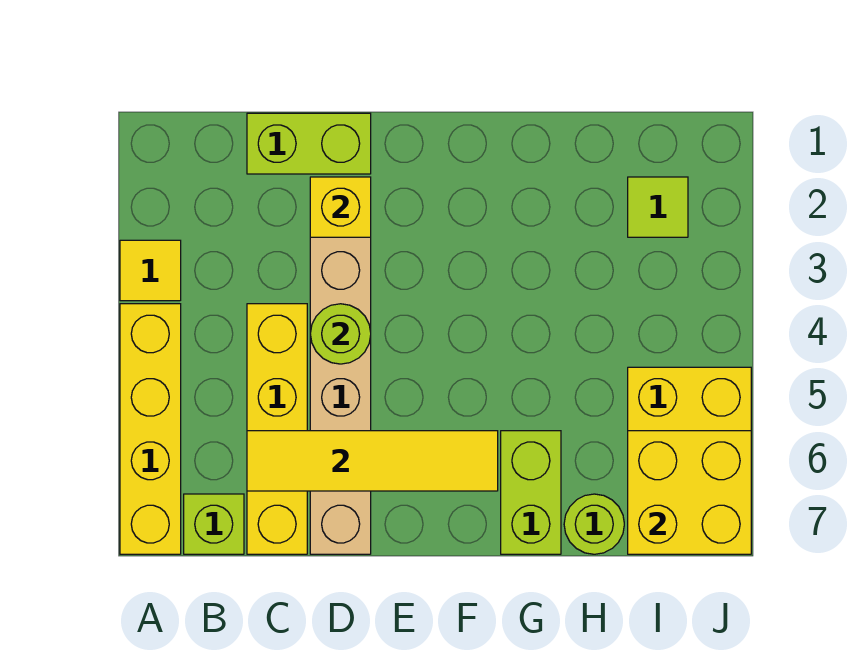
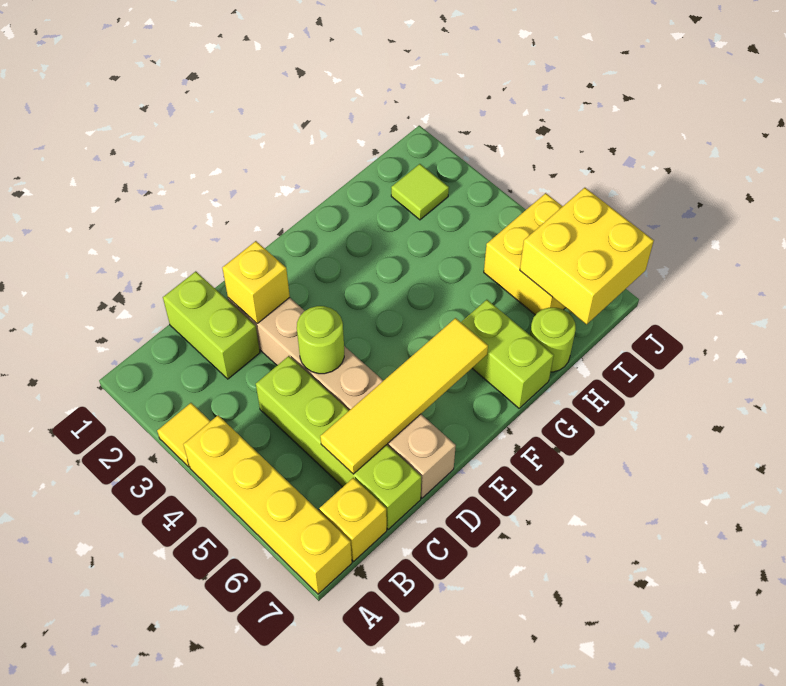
lime 1x1 brick [184,494,244,554] -> yellow 1x1 brick [319,478,387,561]
lime 1x2 brick [247,113,371,174] -> lime 1x2 brick turned to [163,271,260,379]
yellow 1x4 brick [247,304,307,554] -> lime 1x4 brick [256,356,421,529]

